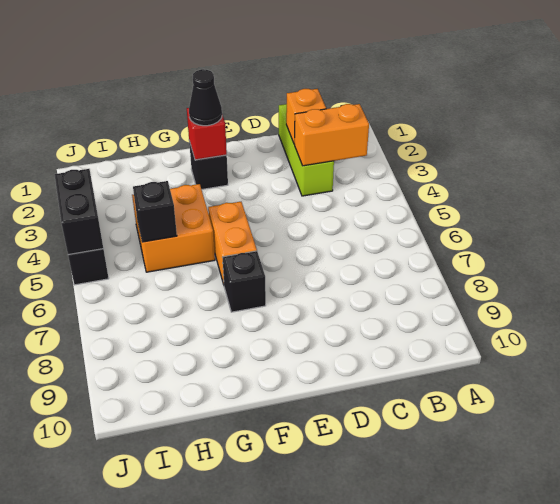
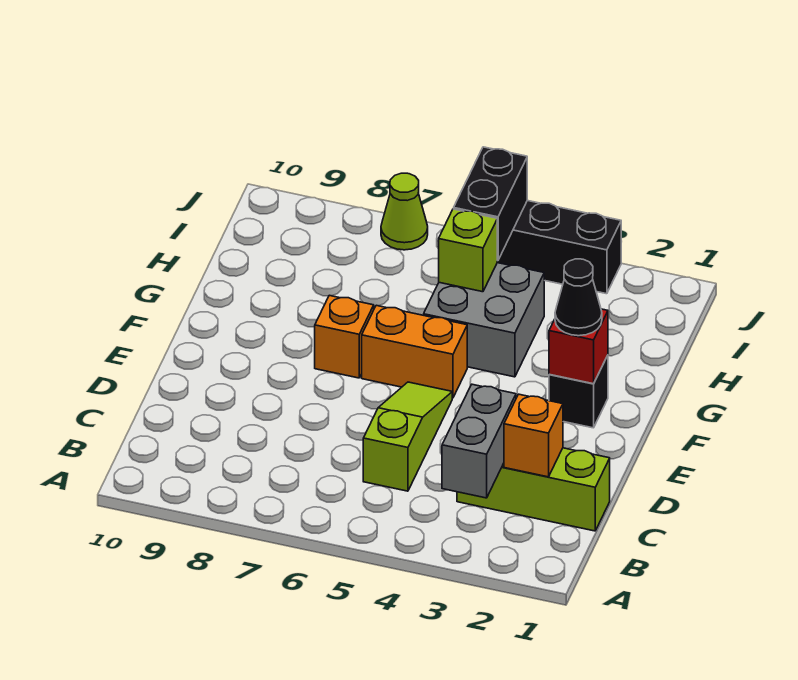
orange 1x2 brick [295,104,369,166] -> grey 1x2 brick [442,384,516,498]
none -> lime 1x3 slope [363,382,452,491]
black 1x1 brick [222,251,266,312] -> orange 1x1 brick [315,295,374,378]
orange 2x2 brick [132,184,215,272] -> grey 2x2 brick [424,263,544,377]
black 1x1 brick [133,181,177,242] -> lime 1x1 brick [439,209,497,292]
black 1x2 brick [55,169,103,255] -> black 1x2 brick turned to [454,147,527,261]
none -> lime 1x1 cone [381,173,428,250]

